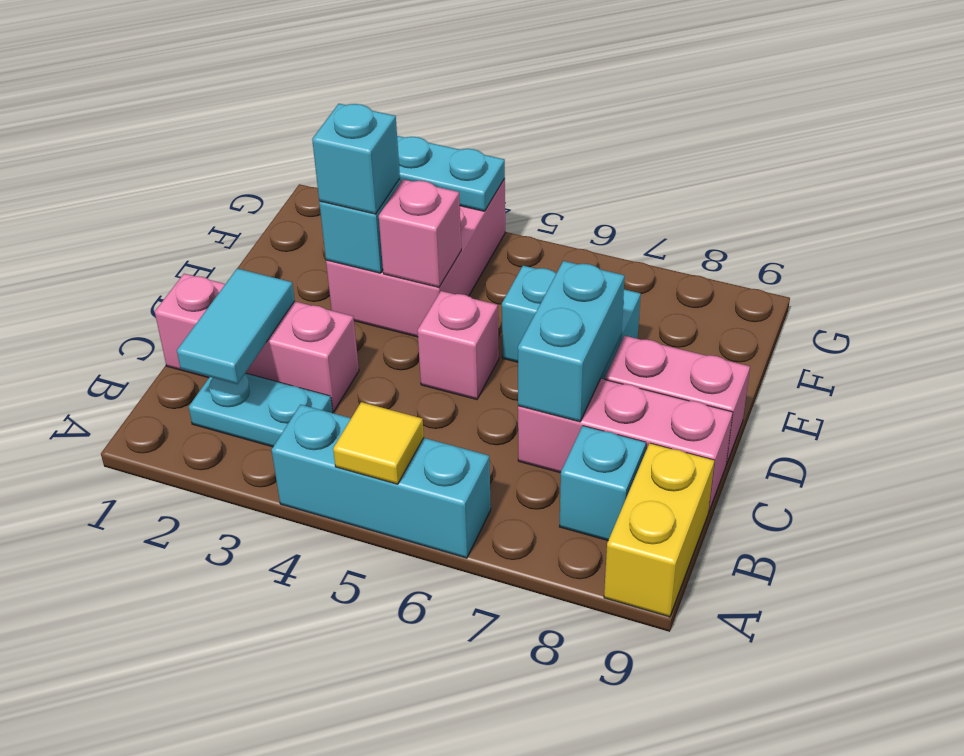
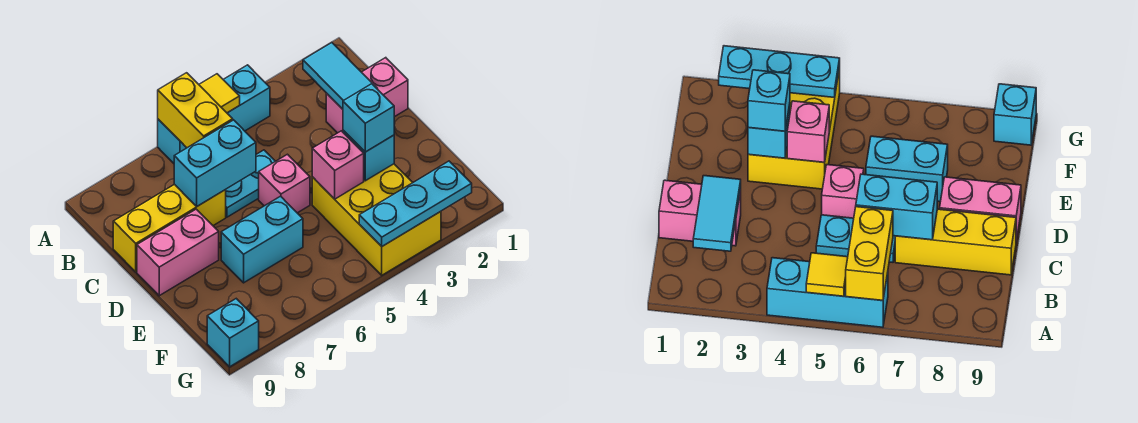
yellow 1x2 brick [604,443,714,617] -> yellow 1x2 brick moved to [158,73,233,148]
cyan 1x2 plate [189,373,333,447] -> cyan 1x2 plate moved to [226,150,275,217]
cyan 1x1 brick [559,426,646,540] -> cyan 1x1 brick moved to [207,299,259,367]
pink 1x3 brick [155,274,359,411] -> pink 1x2 brick [326,58,408,133]
pink 1x3 brick [518,379,733,512] -> yellow 1x3 brick [113,184,226,272]
cyan 1x2 brick [518,261,625,422] -> cyan 1x2 brick turned to [174,120,256,206]
pink 2x3 brick [326,179,505,337] -> yellow 2x3 brick [312,164,441,275]

